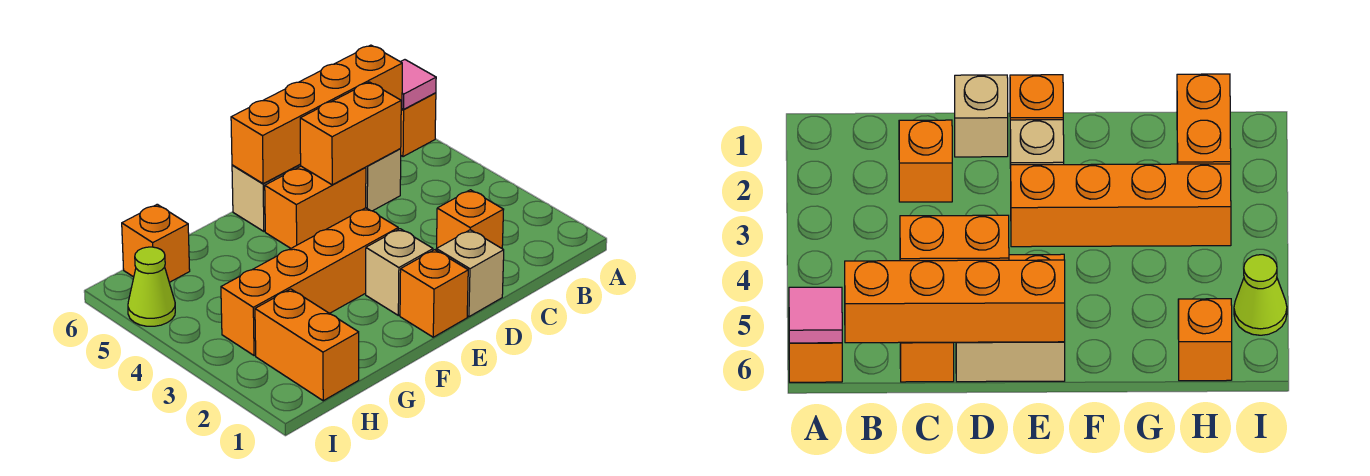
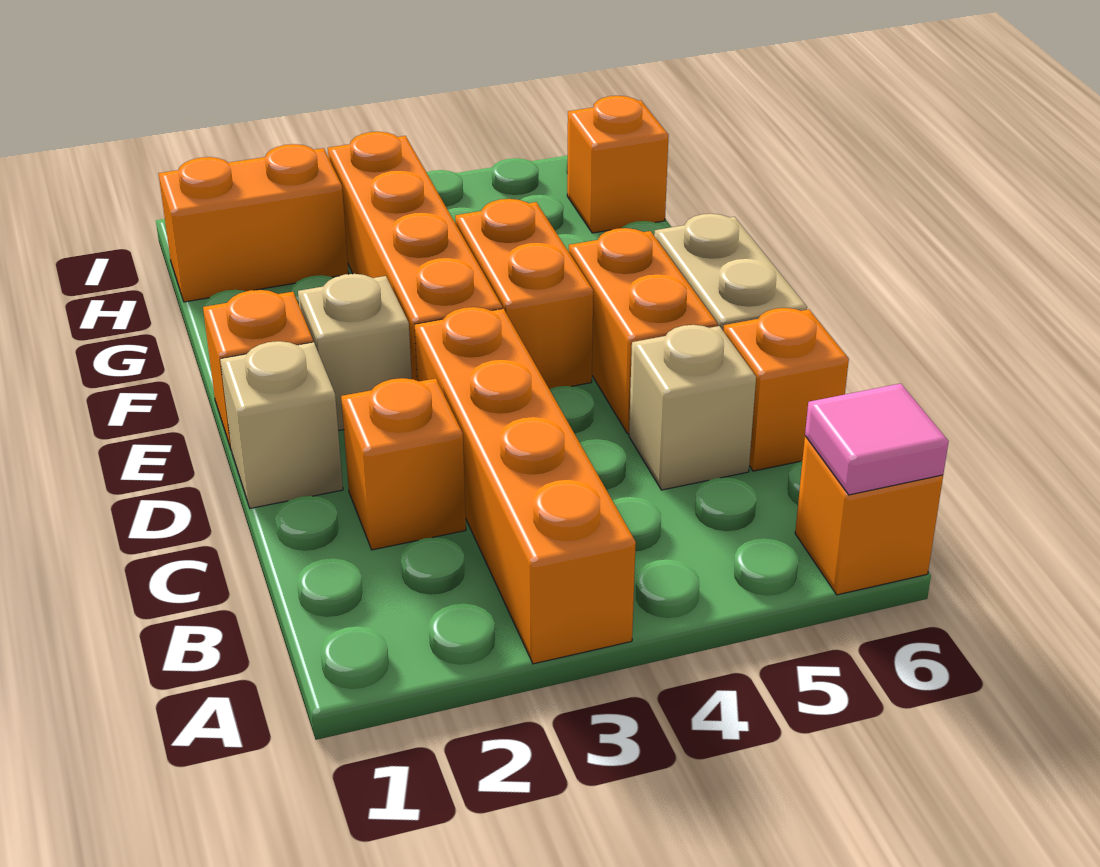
orange 1x4 brick [231,45,402,184] -> orange 1x4 brick moved to [415,307,636,664]
orange 1x2 brick [300,82,401,185] -> orange 1x2 brick moved to [455,199,593,389]
lime 1x1 cone [128,247,175,326] -> none

